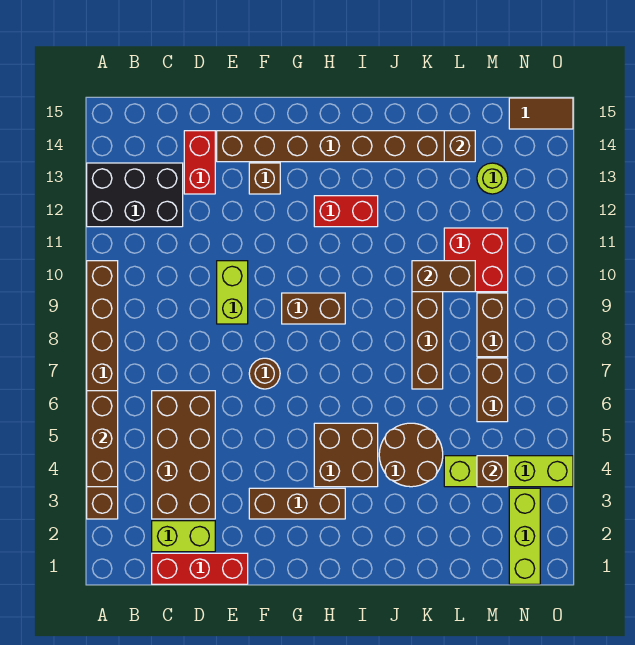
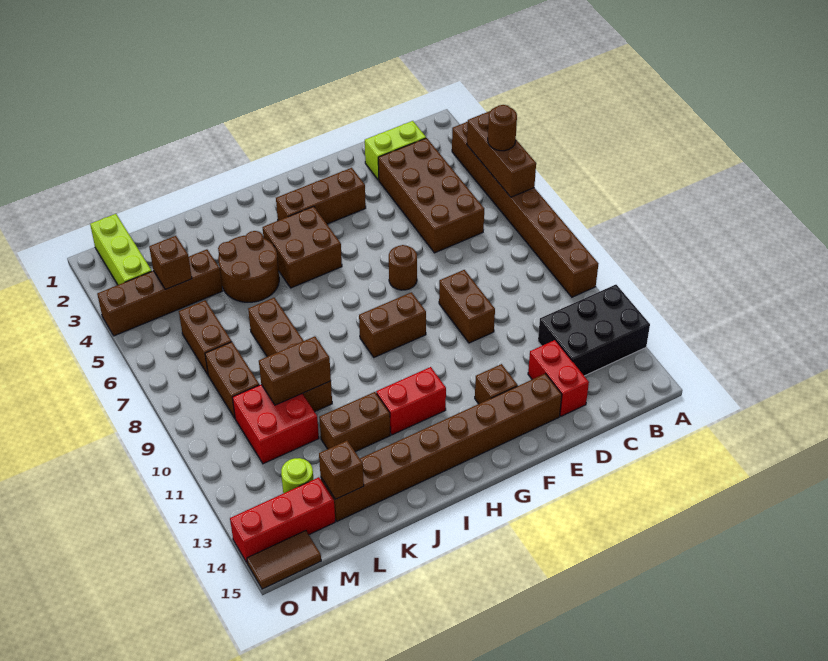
none -> brown 1x1 round brick [488,105,517,151]
red 1x3 brick [152,553,248,584] -> red 1x3 brick moved to [230,477,335,564]
lime 1x2 brick [217,261,248,324] -> brown 1x2 brick [439,270,495,343]
none -> brown 1x2 brick [319,392,390,452]
lime 1x4 brick [444,456,573,487] -> brown 1x4 brick [97,249,223,336]

